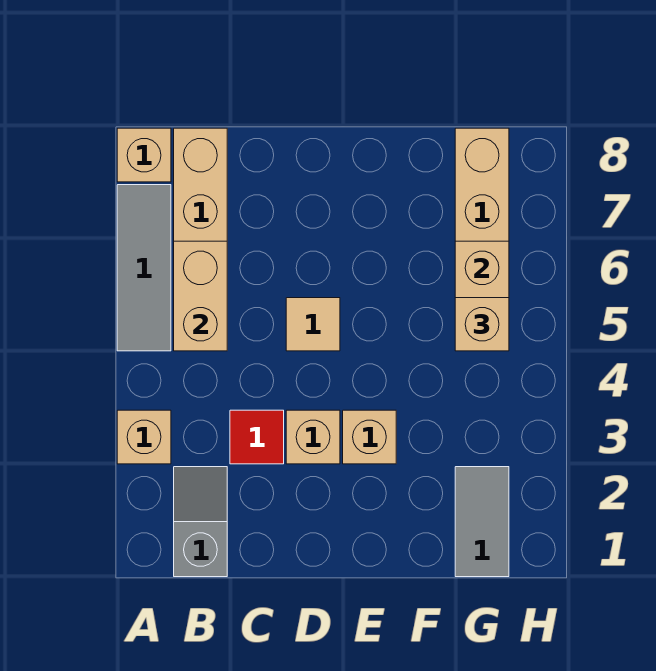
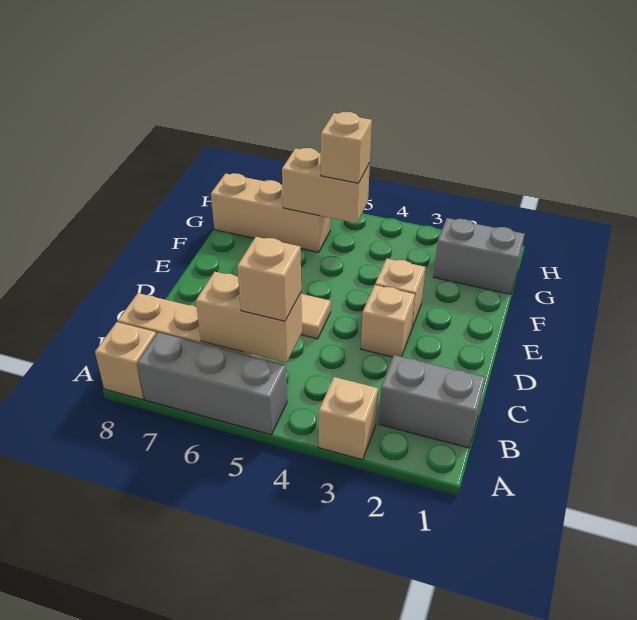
grey 1x3 tile [117,185,171,351] -> grey 1x3 brick [137,333,287,435]
grey 1x2 slope [174,467,227,577] -> grey 1x2 brick [379,355,485,448]
none -> tan 1x1 brick [237,237,301,321]
red 1x1 tile [230,410,284,464] -> none
grey 1x2 tile [455,467,509,577] -> grey 1x2 brick [434,218,525,294]

